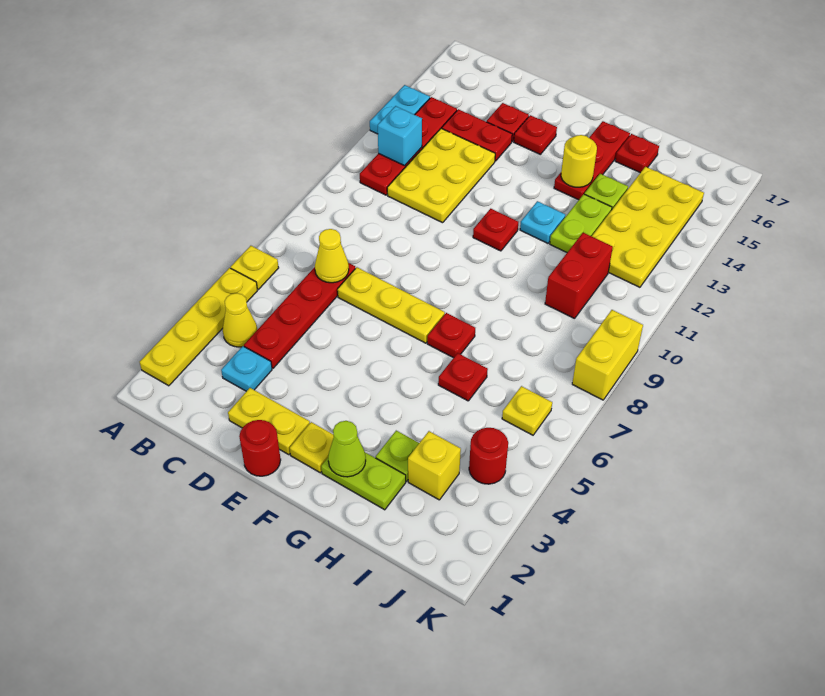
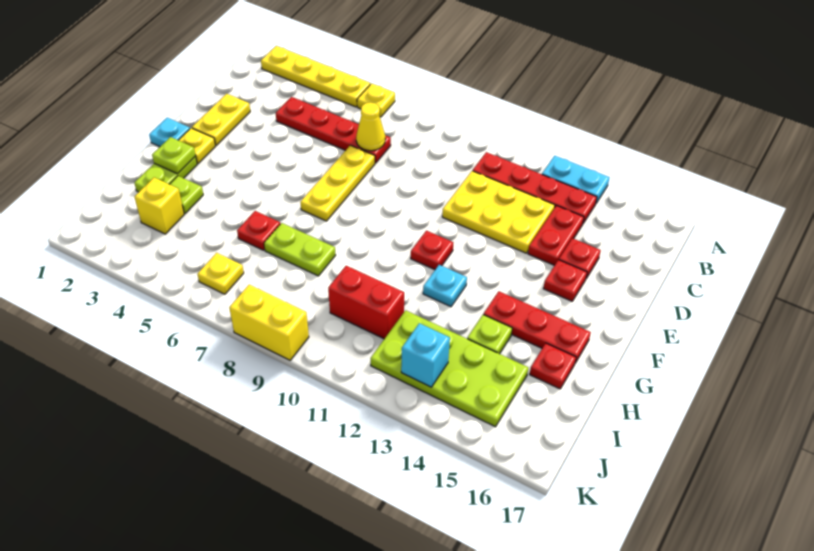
yellow 1x1 cone [223,293,257,347] -> none
cyan 1x1 brick [378,106,422,166] -> cyan 1x1 brick moved to [401,323,450,387]
cyan 1x1 plate [221,346,272,391] -> cyan 1x1 plate moved to [149,118,190,147]
red 1x1 round brick [239,420,281,476] -> none
lime 1x1 cone [328,421,366,477] -> lime 1x1 plate [152,137,196,174]
red 1x1 plate [427,313,475,358] -> none
yellow 1x1 round brick [561,135,597,187] -> none
lime 1x2 plate [550,194,612,252] -> lime 1x2 plate moved to [264,223,336,276]
yellow 2x4 plate [592,167,704,287] -> lime 2x4 plate [370,310,528,427]
red 1x1 round brick [469,428,508,484] -> none

